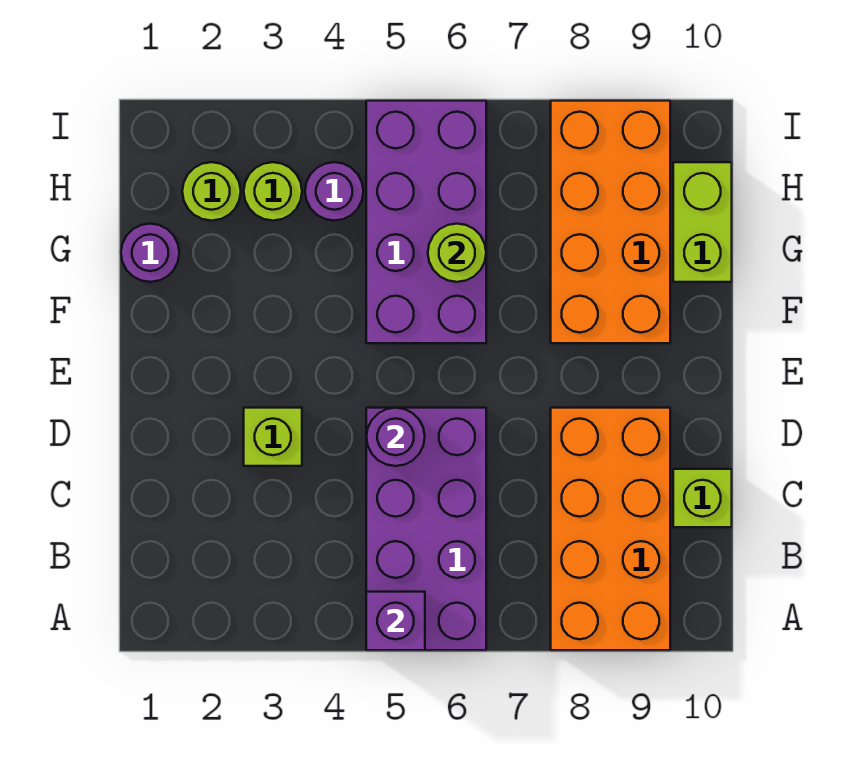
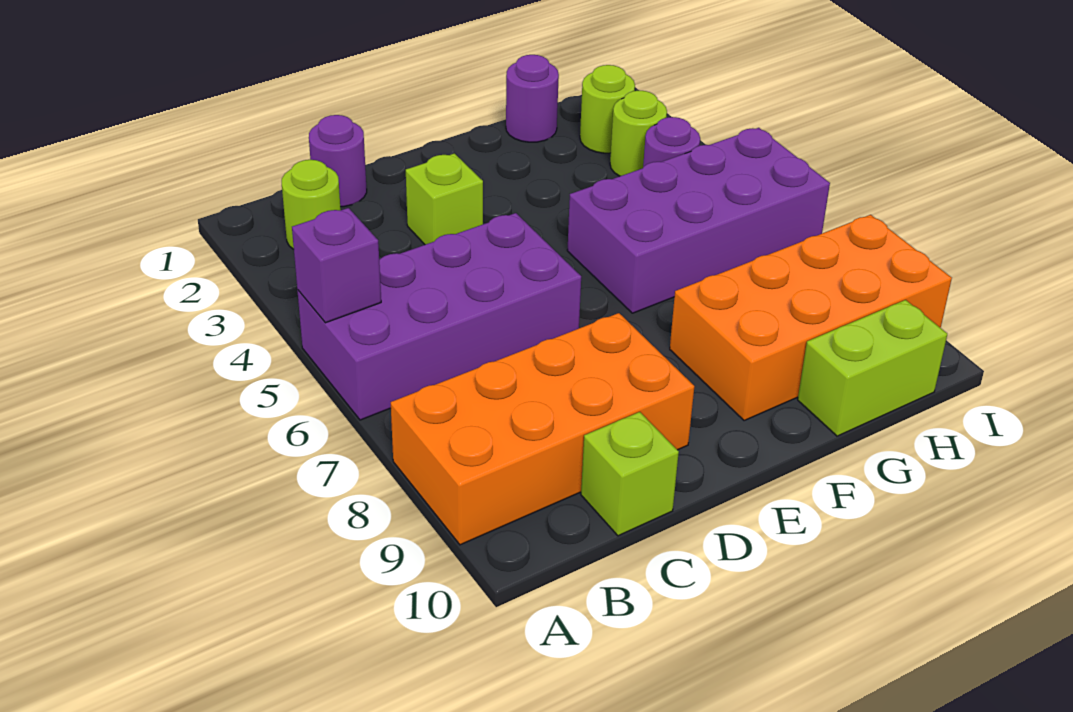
purple 1x1 round brick [366,408,425,466] -> purple 1x1 round brick moved to [309,115,367,207]
lime 1x1 round brick [428,224,486,282] -> lime 1x1 round brick moved to [282,160,341,249]

